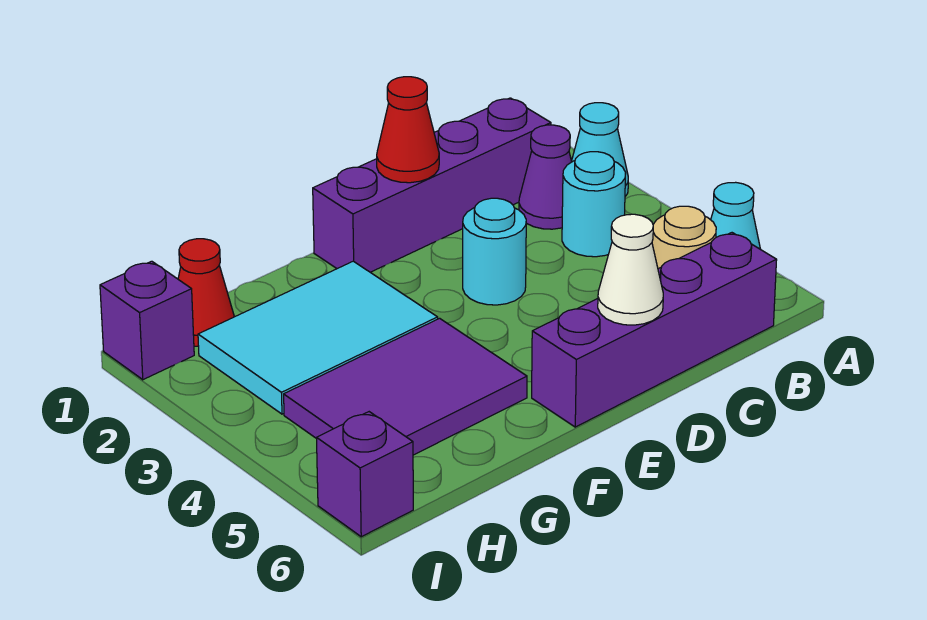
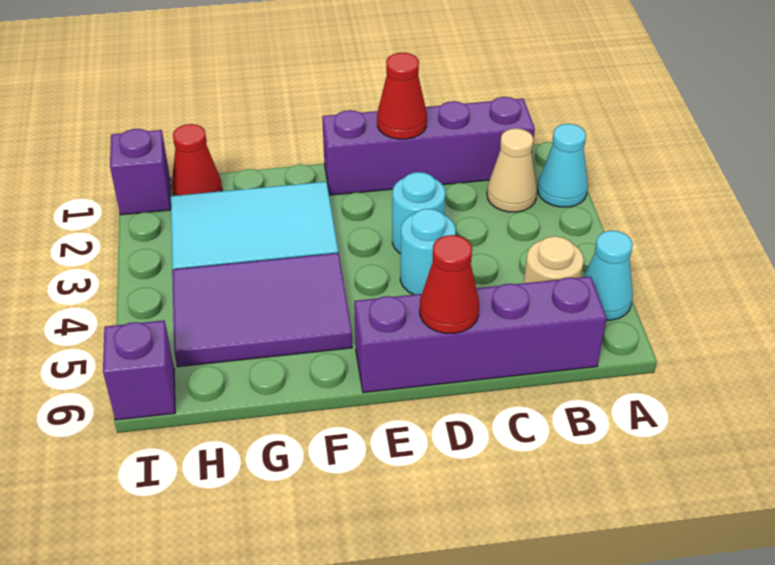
purple 1x1 cone [519,125,572,229] -> tan 1x1 cone [487,128,537,212]
cyan 1x1 round brick [562,152,626,257] -> cyan 1x1 round brick moved to [400,209,456,295]
white 1x1 cone [598,214,663,325] -> red 1x1 cone [420,235,479,334]

